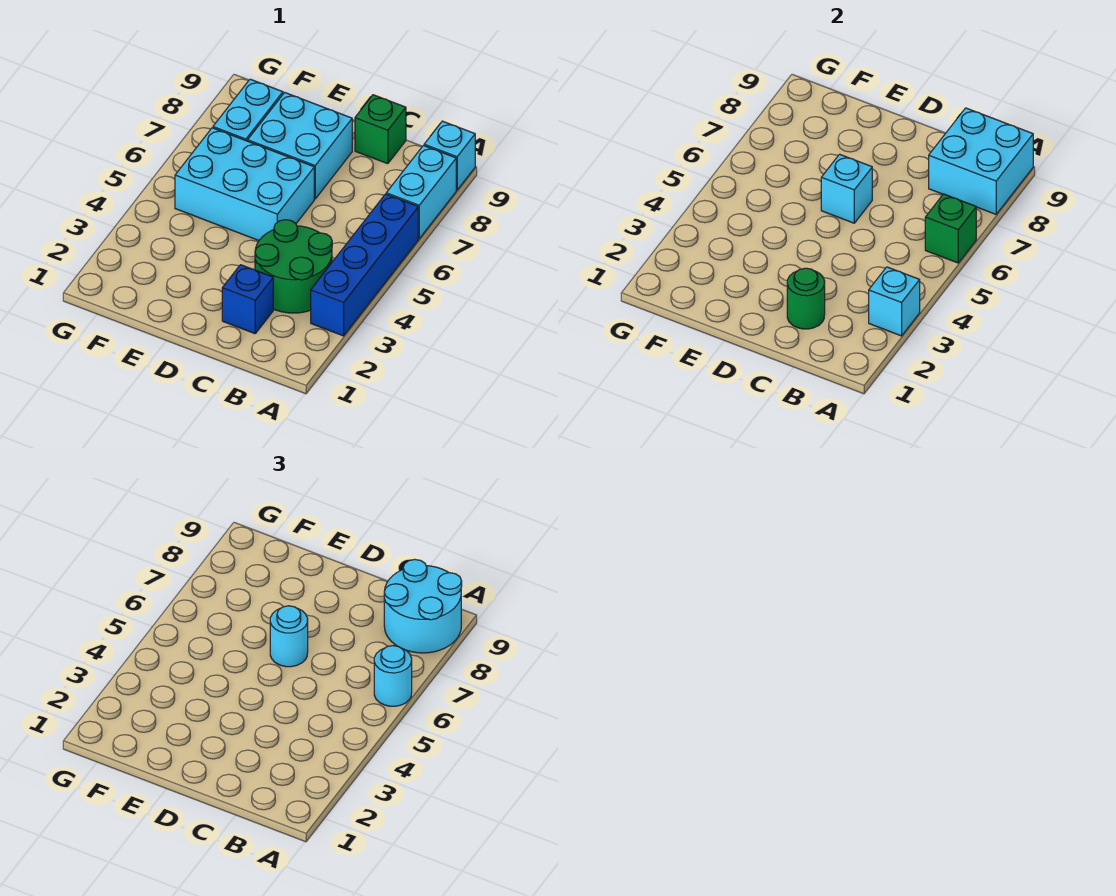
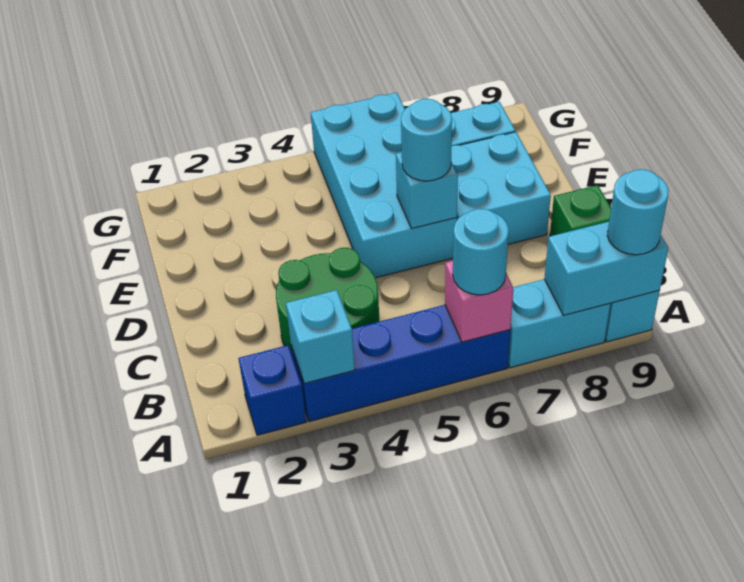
green 1x1 brick [925,194,976,263] -> pink 1x1 brick [445,261,513,342]
cyan 2x2 brick [929,108,1033,214] -> cyan 1x2 brick [544,222,668,315]
cyan 2x2 round brick [384,559,462,653] -> cyan 1x1 round brick [607,169,669,255]
blue 1x1 brick [222,265,273,334] -> blue 1x1 brick moved to [238,345,306,435]
green 1x1 round brick [787,268,825,329] -> none
cyan 2x3 brick [175,128,314,240] -> cyan 2x4 brick [311,93,457,278]

